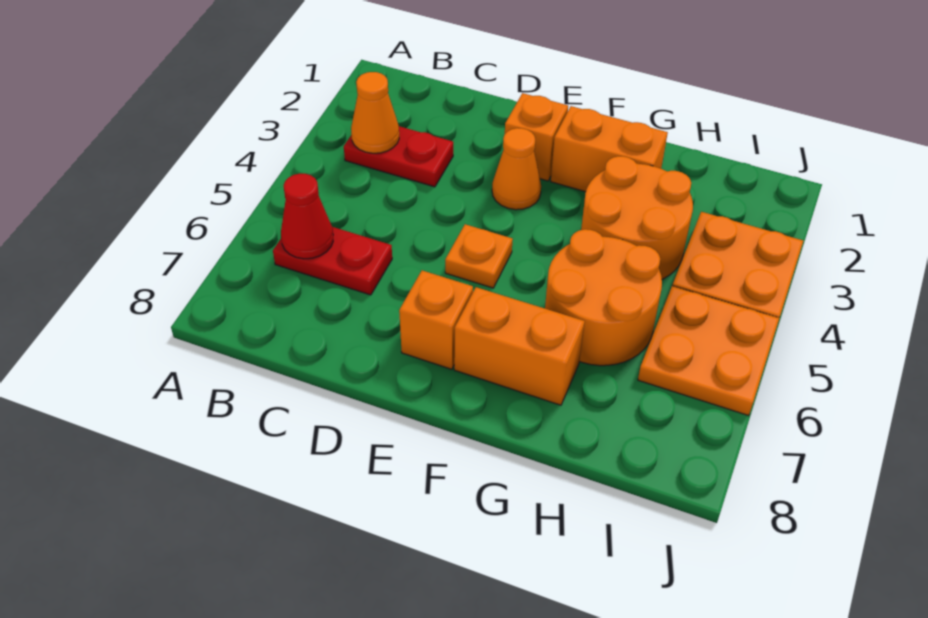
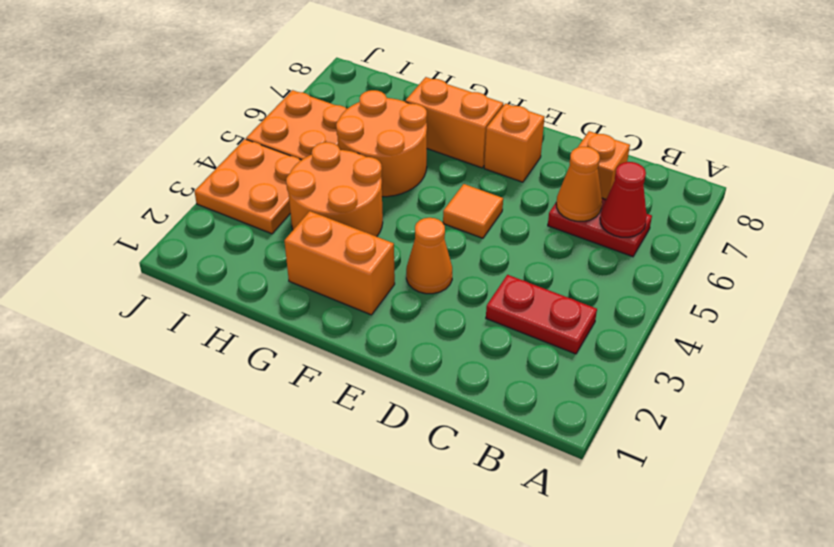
orange 1x1 cone [351,72,399,153] -> orange 1x1 cone moved to [556,147,602,221]
orange 1x1 brick [505,93,568,181] -> orange 1x1 brick moved to [578,131,630,199]
orange 1x1 plate [445,224,513,288] -> orange 1x1 tile [443,184,503,238]

